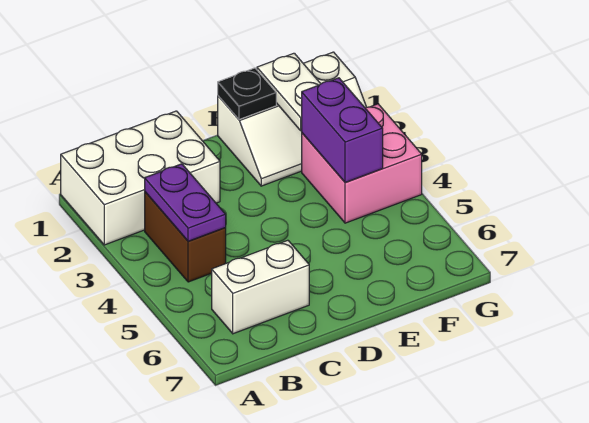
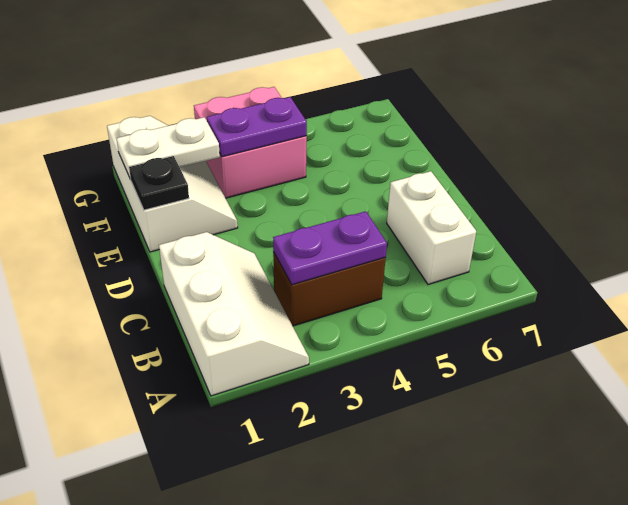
white 2x3 brick [61,111,220,245] -> white 2x3 slope [159,232,309,396]
purple 1x2 brick [302,78,383,182] -> purple 1x2 plate [207,97,307,157]

